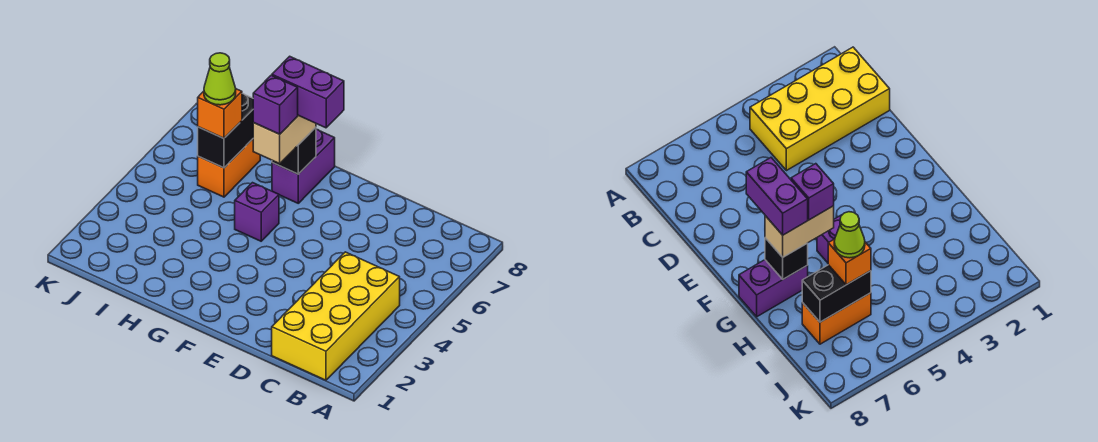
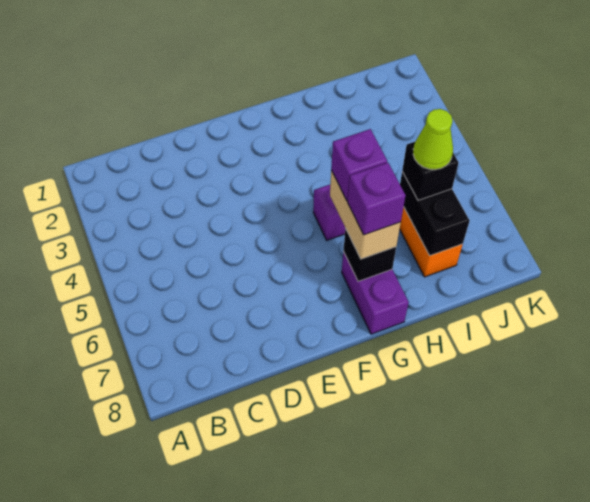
yellow 2x4 brick [272,252,400,380] -> none
purple 1x2 brick [272,56,344,128] -> purple 1x1 brick [348,163,406,235]
orange 1x1 brick [198,89,242,138] -> black 1x1 brick [402,142,458,200]

